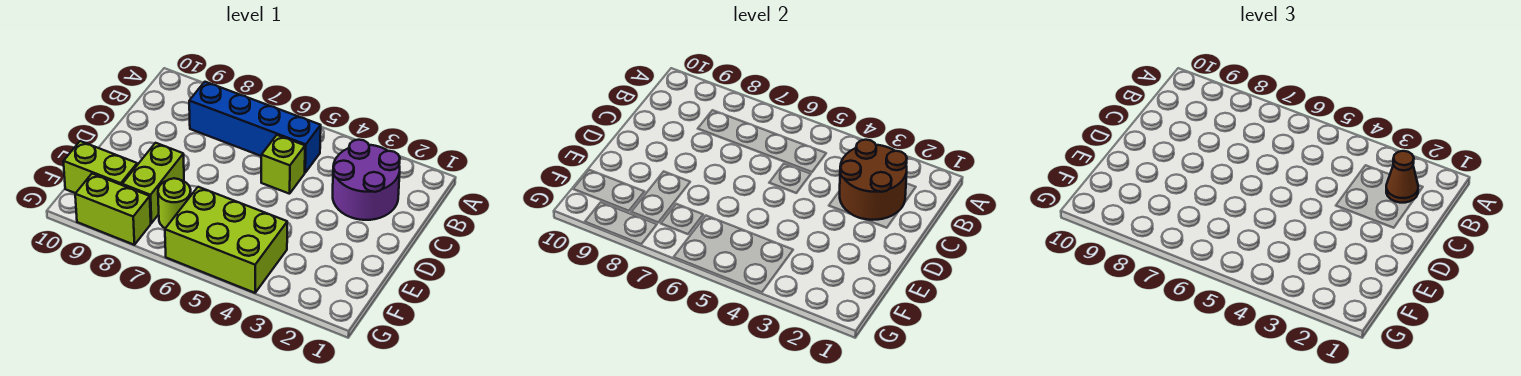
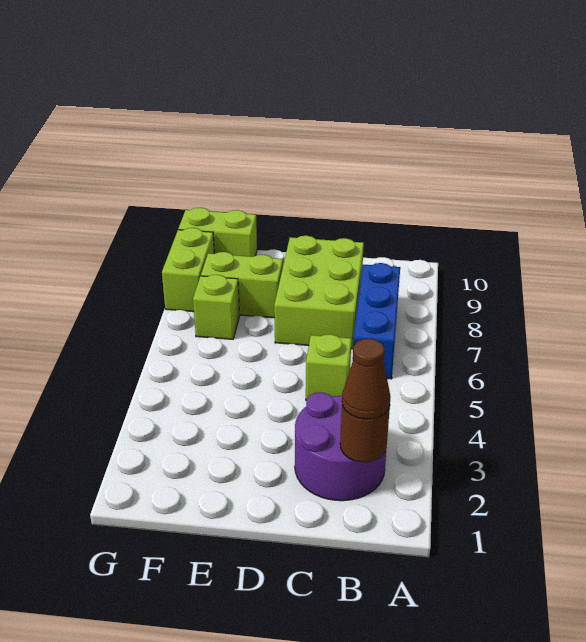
brown 2x2 round brick [840,140,907,220] -> brown 1x1 round brick [340,405,390,462]
blue 1x4 brick [189,82,321,172] -> blue 1x3 brick [353,263,400,379]
lime 2x3 brick [165,187,287,293] -> lime 2x3 brick moved to [274,236,364,349]
lime 1x1 round brick [158,178,191,228] -> lime 1x1 brick [193,275,239,339]
lime 1x2 brick [63,141,137,193] -> lime 1x2 brick turned to [178,208,257,257]

